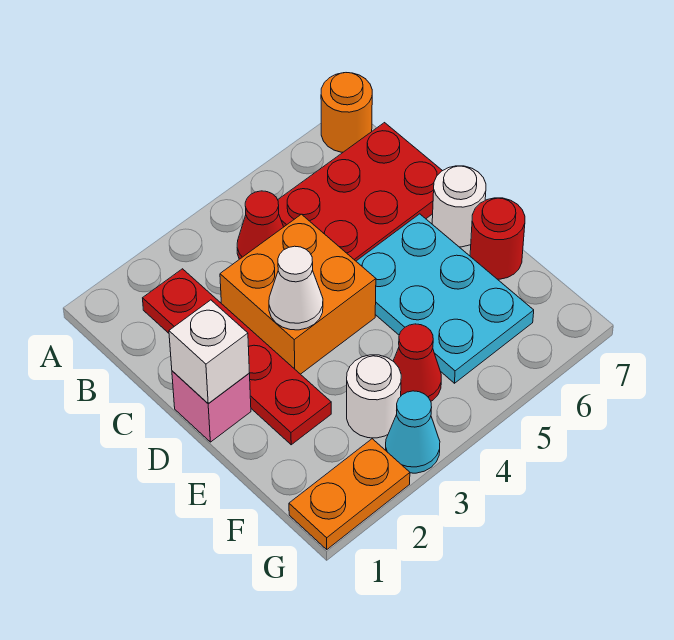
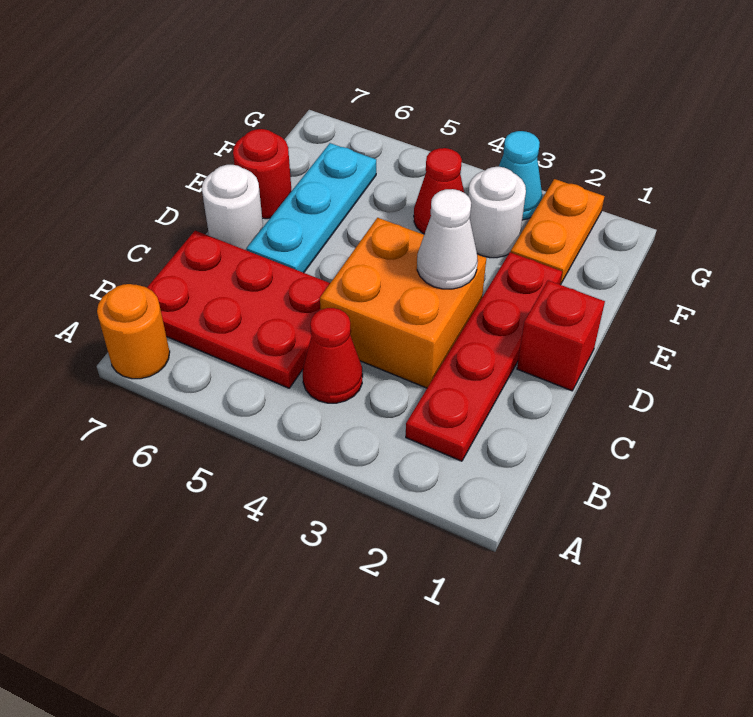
pink 1x1 brick [172,371,251,442] -> red 1x1 brick [517,280,605,391]
white 1x1 brick [169,300,249,404] -> none
cyan 2x3 plate [356,214,534,383] -> cyan 1x3 plate [247,143,376,273]
orange 1x2 plate [289,439,410,549] -> orange 1x2 plate turned to [511,179,605,285]

